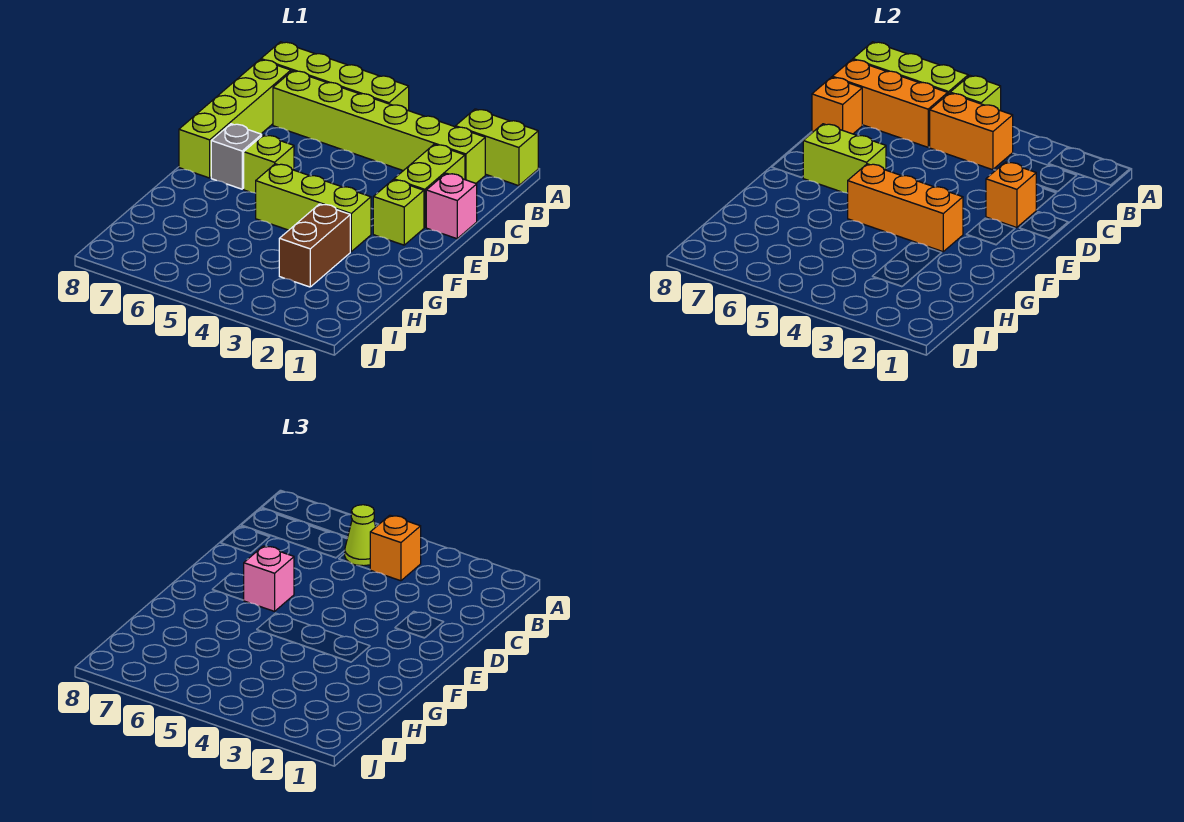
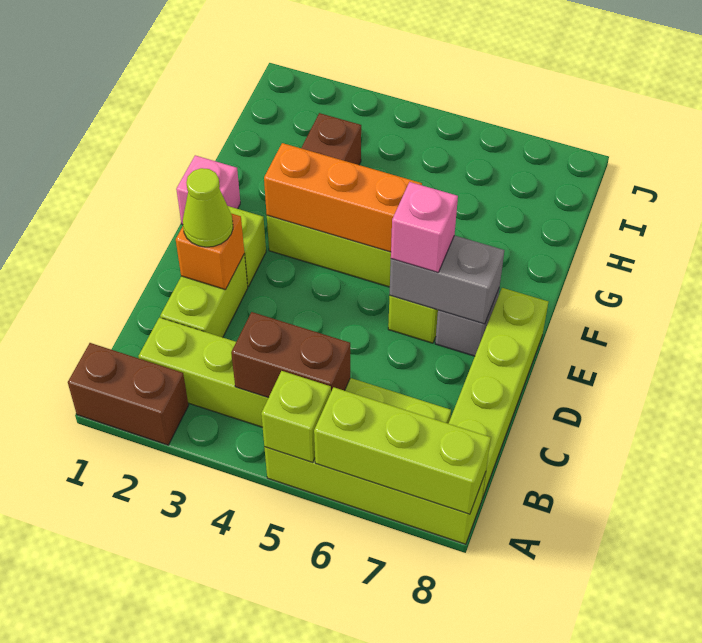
lime 1x2 brick [456,109,538,186] -> brown 1x2 brick [68,343,188,445]
orange 1x2 brick [929,93,1013,170] -> brown 1x2 brick [231,312,350,398]
orange 1x1 brick [370,515,421,581] -> none
lime 1x1 cone [345,505,376,566] -> lime 1x1 cone moved to [183,168,233,247]
orange 1x3 brick [832,60,948,147] -> none
orange 1x1 brick [812,77,862,134] -> none
pink 1x1 brick [426,173,477,239] -> pink 1x1 brick moved to [176,155,240,225]
lime 1x2 brick [803,124,886,193] -> grey 1x2 brick [390,235,504,324]

